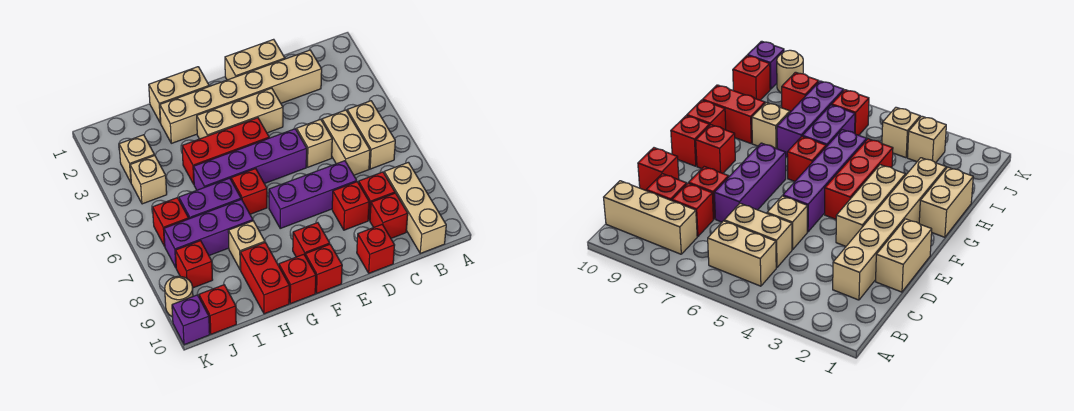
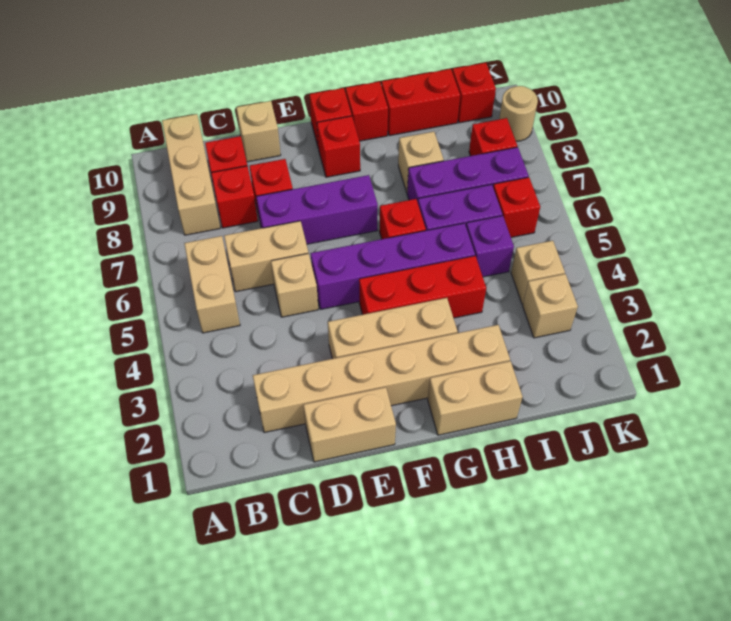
tan 1x2 brick [322,110,370,175] -> tan 1x2 brick turned to [224,221,308,292]
red 1x1 brick [357,225,395,273] -> tan 1x1 brick [236,101,281,162]
red 1x2 brick [240,243,289,314] -> red 1x2 brick turned to [381,69,460,136]
purple 1x1 brick [172,295,210,345] -> purple 1x1 brick moved to [466,216,514,277]

